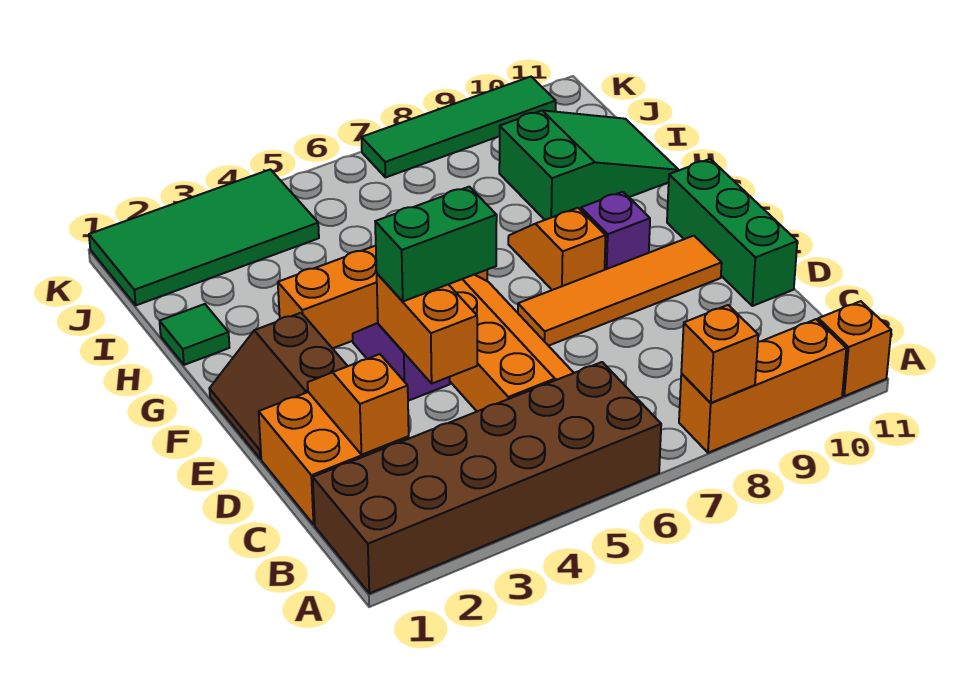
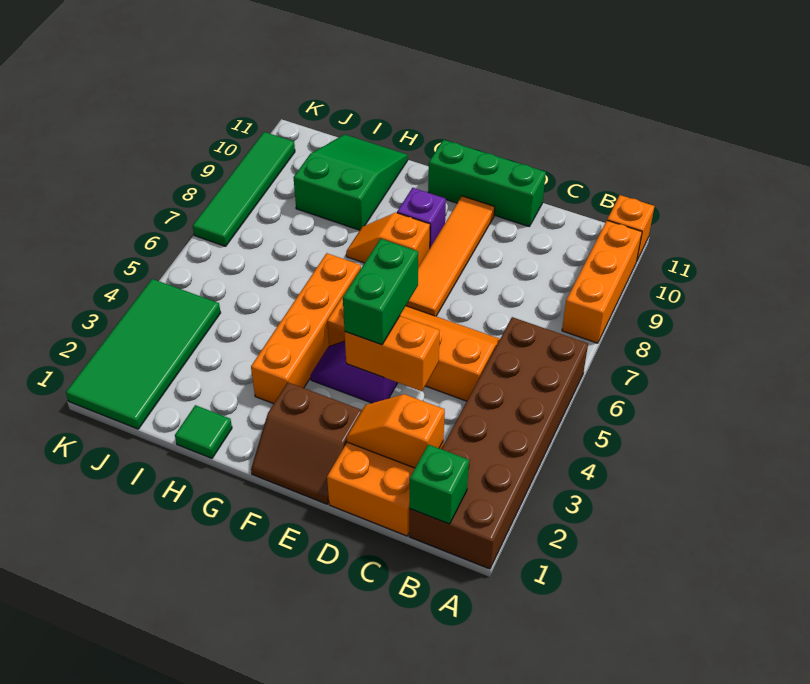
orange 1x1 brick [681,305,758,403] -> none
none -> green 1x1 brick [409,444,469,524]

